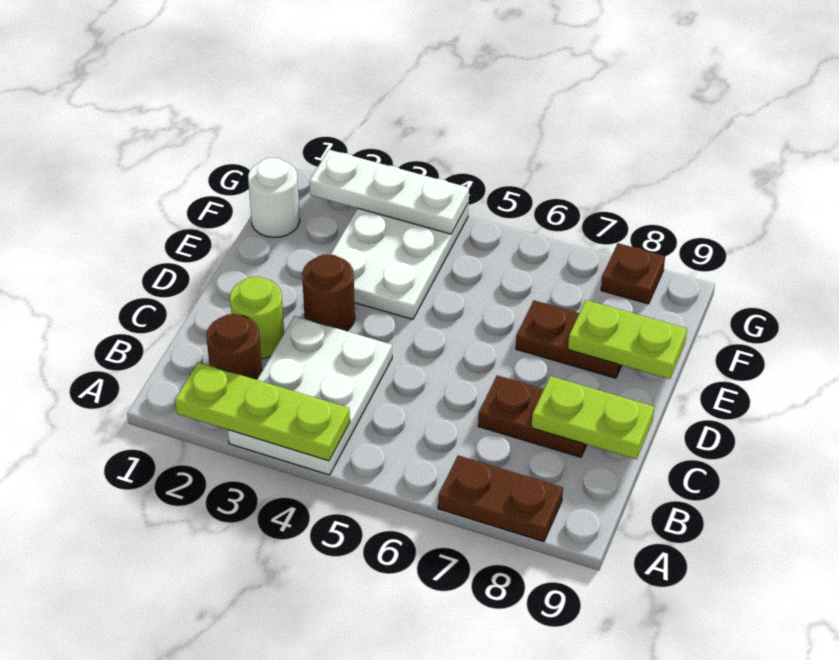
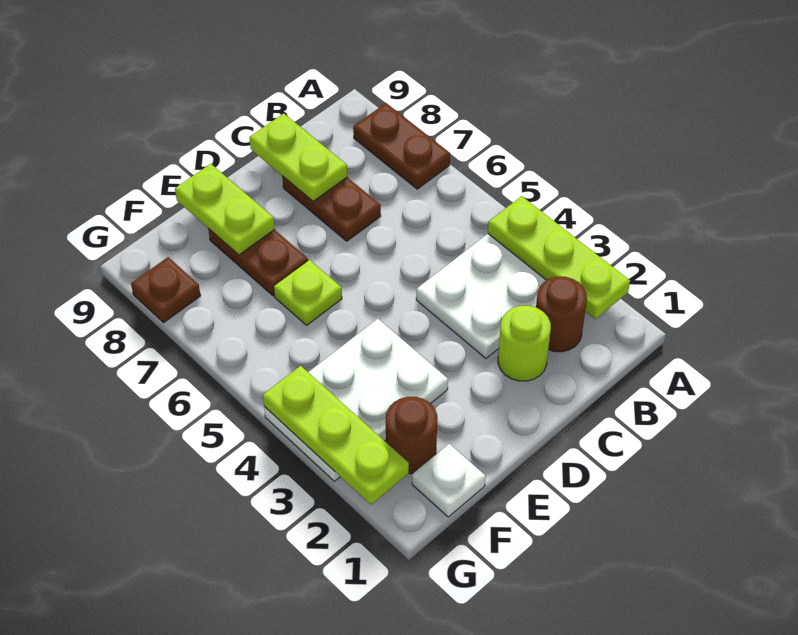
brown 1x1 round brick [302,254,355,331] -> brown 1x1 round brick moved to [386,397,437,474]
none -> lime 1x1 plate [274,260,342,325]
white 1x1 round brick [248,158,300,237] -> white 1x1 plate [412,444,486,517]
white 1x3 plate [309,150,469,234] -> lime 1x3 plate [263,366,409,505]

